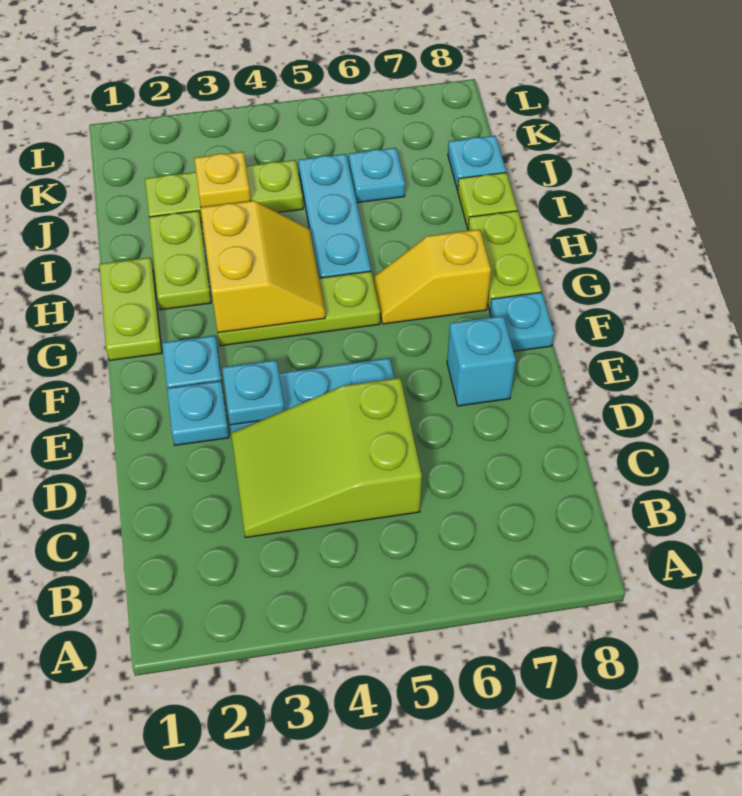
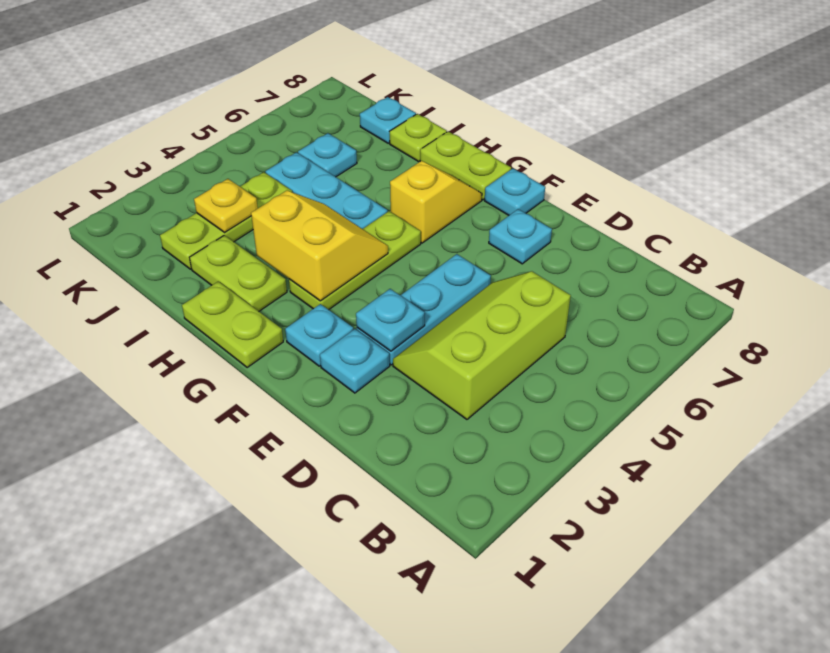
lime 2x3 slope [231,378,422,538] -> lime 2x3 slope turned to [393,271,571,419]
cyan 1x1 brick [447,316,516,406] -> cyan 1x1 plate [489,209,552,264]
yellow 1x2 slope [374,229,491,324] -> yellow 1x2 slope turned to [390,161,482,243]

